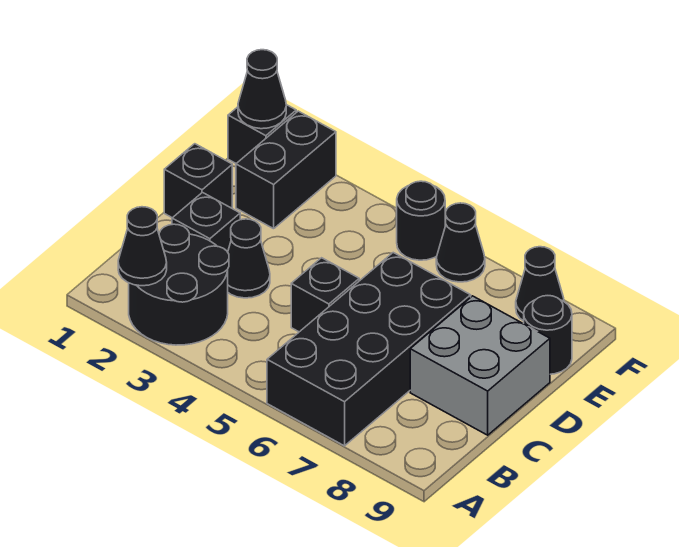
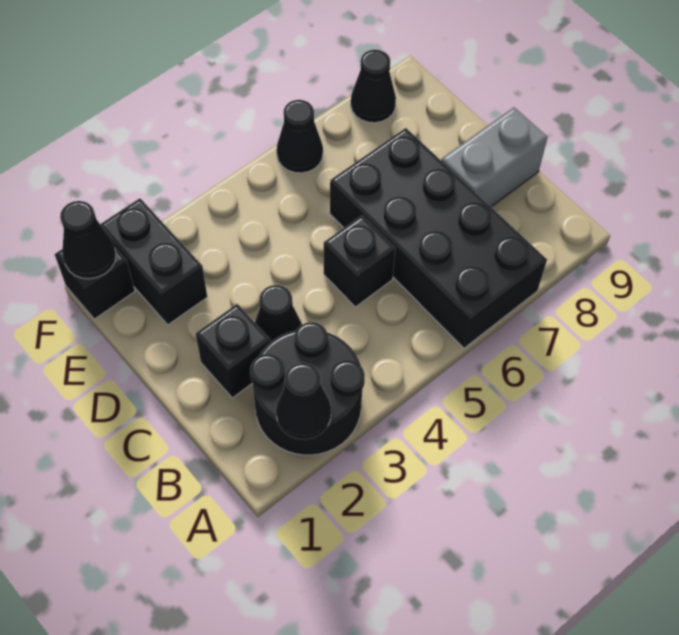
grey 2x2 brick [410,296,550,435] -> grey 1x2 brick [442,108,548,207]
black 1x1 brick [164,144,232,218] -> none
black 1x1 round brick [524,296,572,374] -> none
black 1x1 round brick [397,181,445,260] -> none

